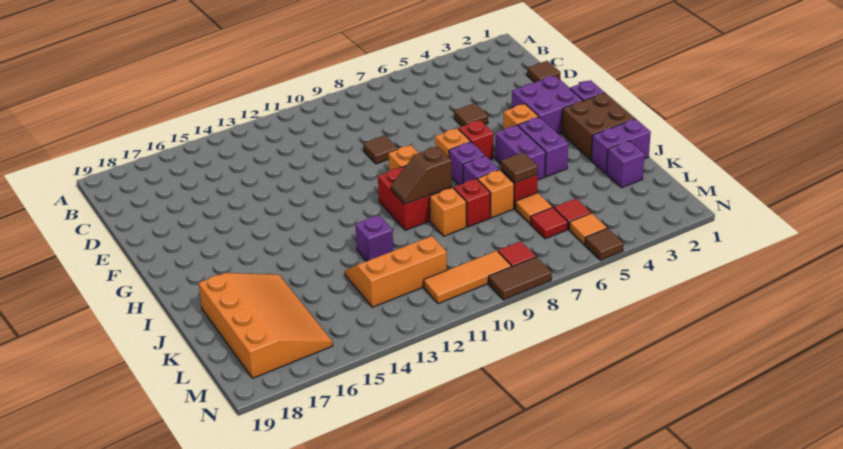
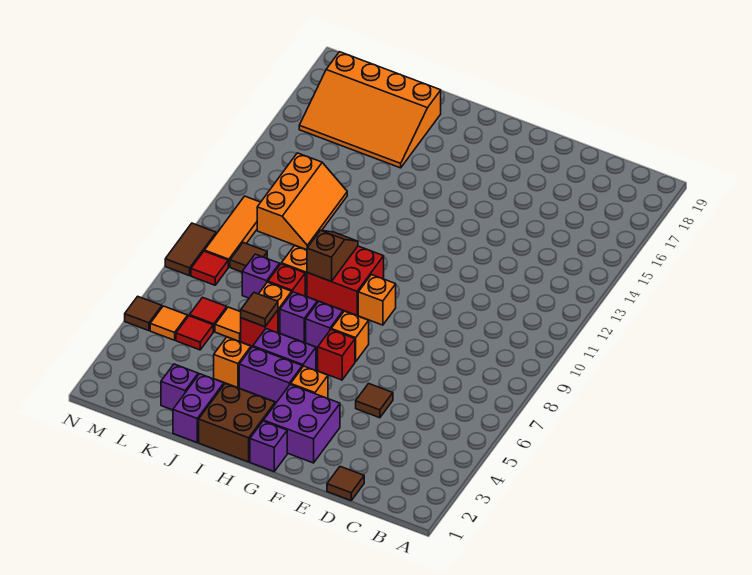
brown 1x1 tile [363,135,398,164] -> brown 1x1 tile moved to [230,243,267,272]
none -> orange 1x1 brick [214,337,251,388]
purple 1x1 brick [355,215,393,261] -> purple 1x1 brick moved to [242,254,280,298]

